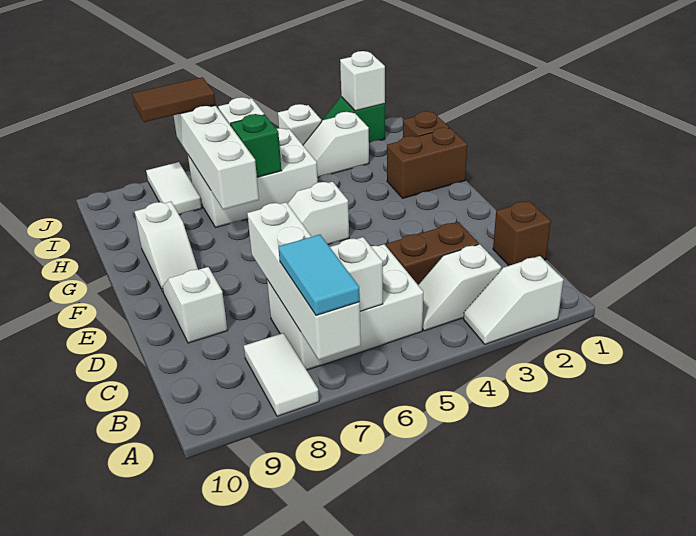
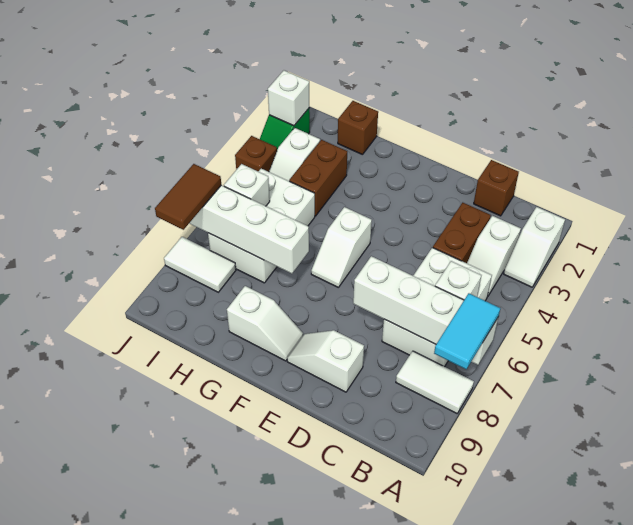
cyan 1x2 tile [278,235,360,315] -> cyan 1x2 tile turned to [434,293,500,369]
brown 1x2 brick [387,127,467,198] -> brown 1x2 brick moved to [289,140,347,216]
green 1x1 brick [231,114,281,177] -> none
white 1x1 brick [278,104,322,145] -> brown 1x1 brick [235,136,277,172]

